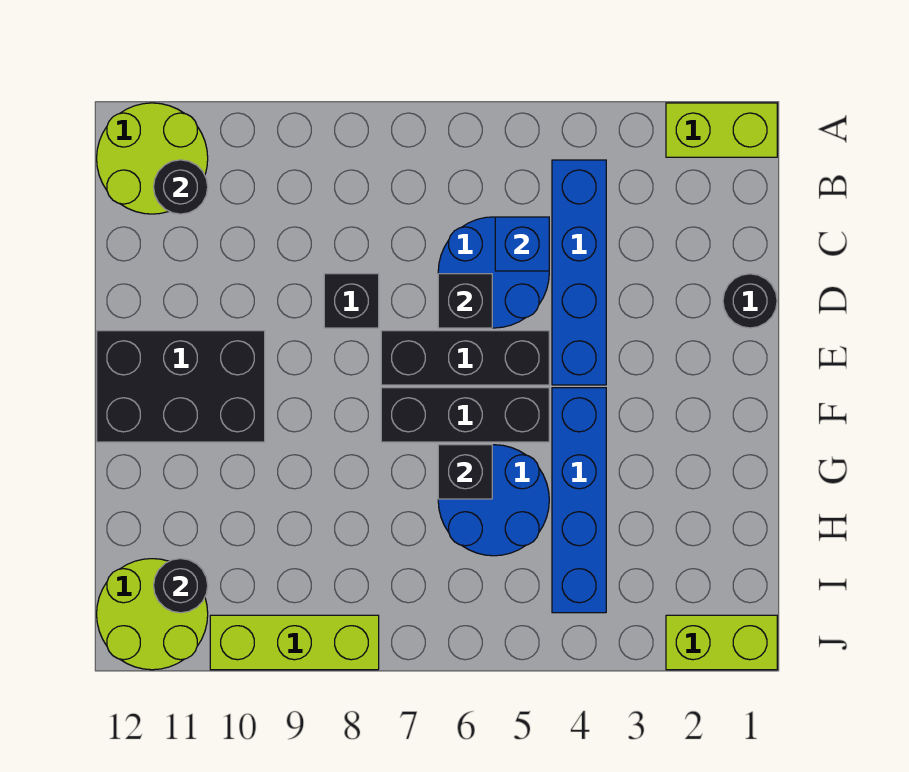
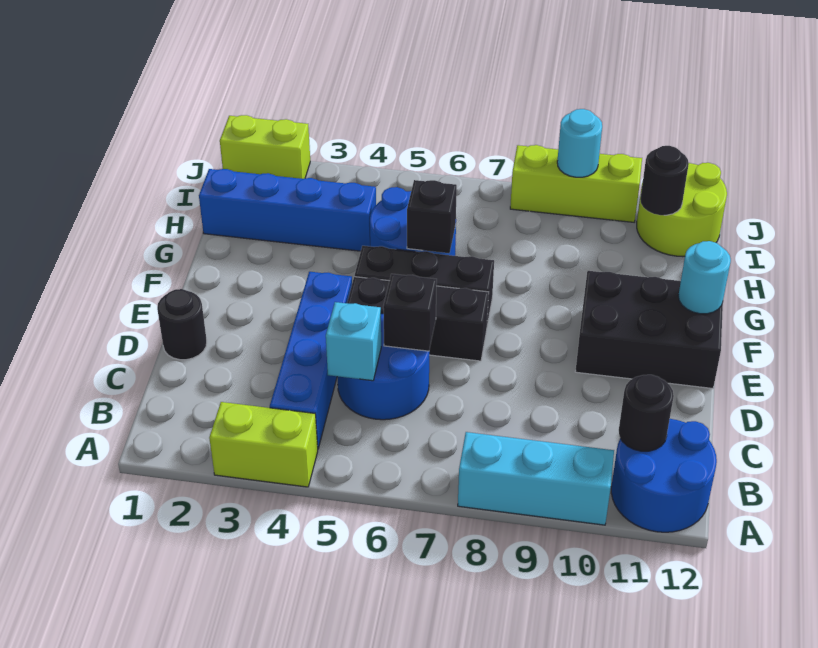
lime 1x2 brick [666,103,777,157] -> lime 1x2 brick moved to [209,402,318,487]
none -> cyan 1x3 brick [458,432,614,525]
lime 2x2 round brick [97,103,208,214] -> blue 2x2 round brick [611,419,717,532]
blue 1x1 brick [495,217,549,271] -> cyan 1x1 brick [326,302,381,381]
black 1x1 brick [324,274,379,328] -> none
blue 1x4 brick [552,388,606,613] -> blue 1x4 brick turned to [199,169,376,251]
none -> cyan 1x1 round brick [678,241,731,314]
none -> cyan 1x1 round brick [557,109,602,177]

